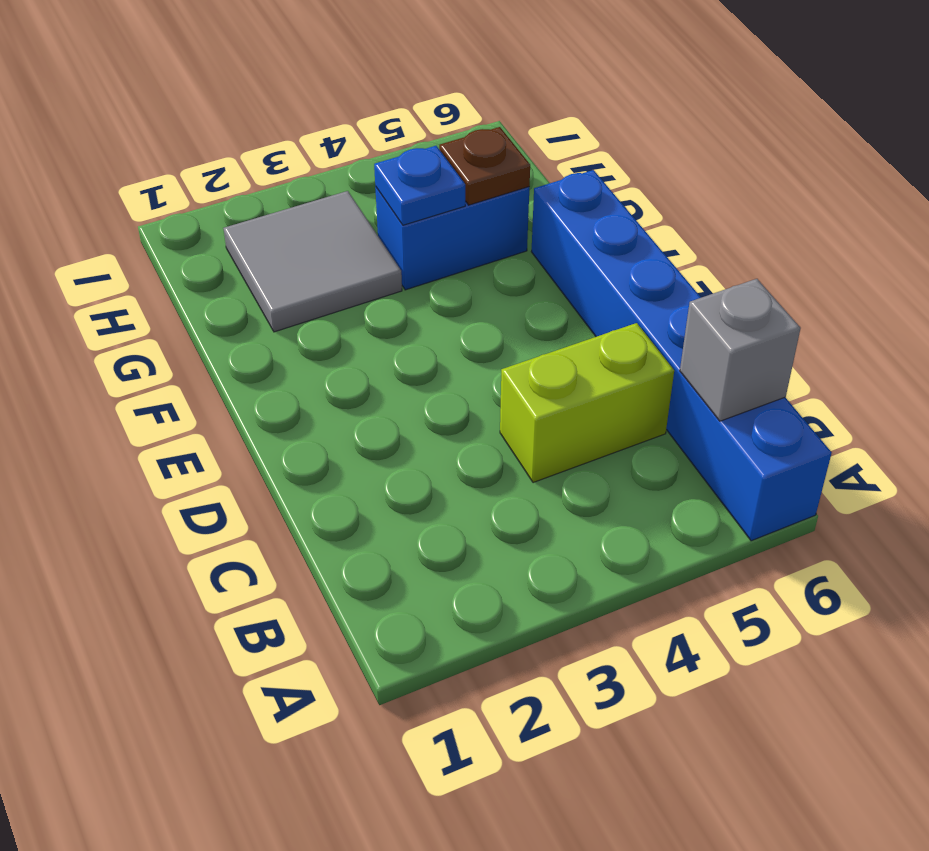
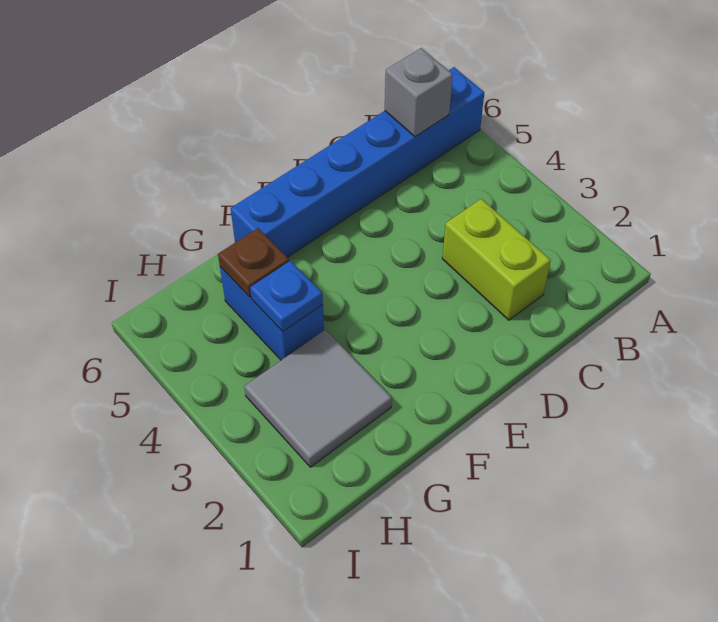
lime 1x2 brick [500,323,674,483] -> lime 1x2 brick moved to [442,199,551,320]

